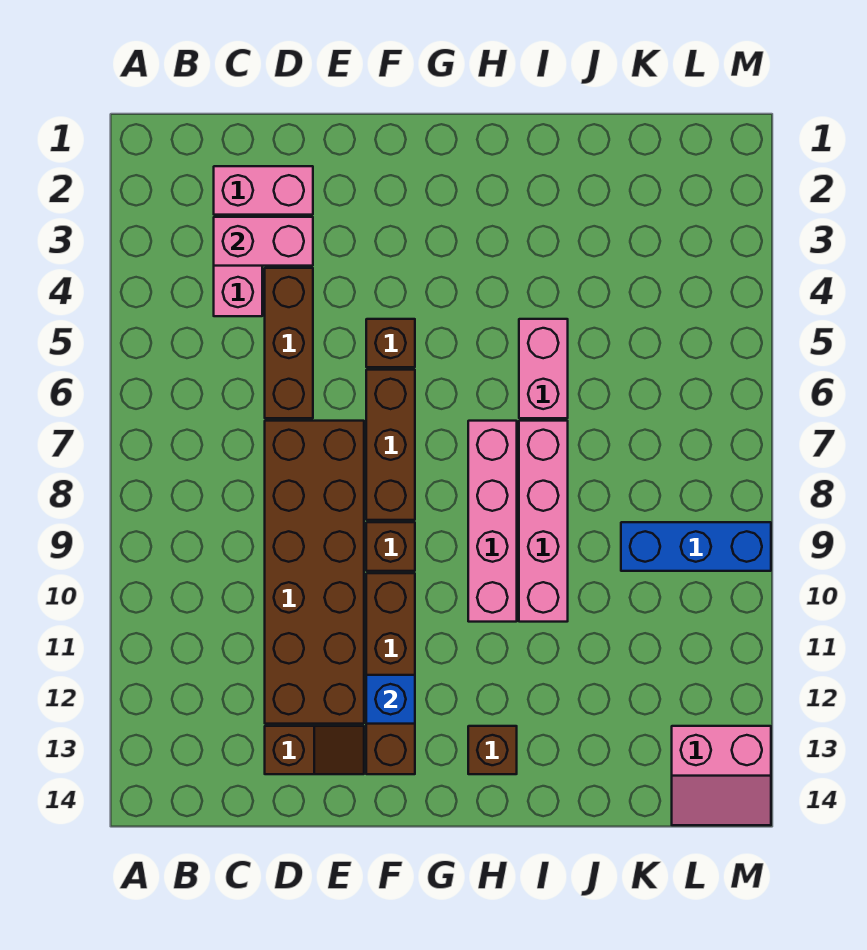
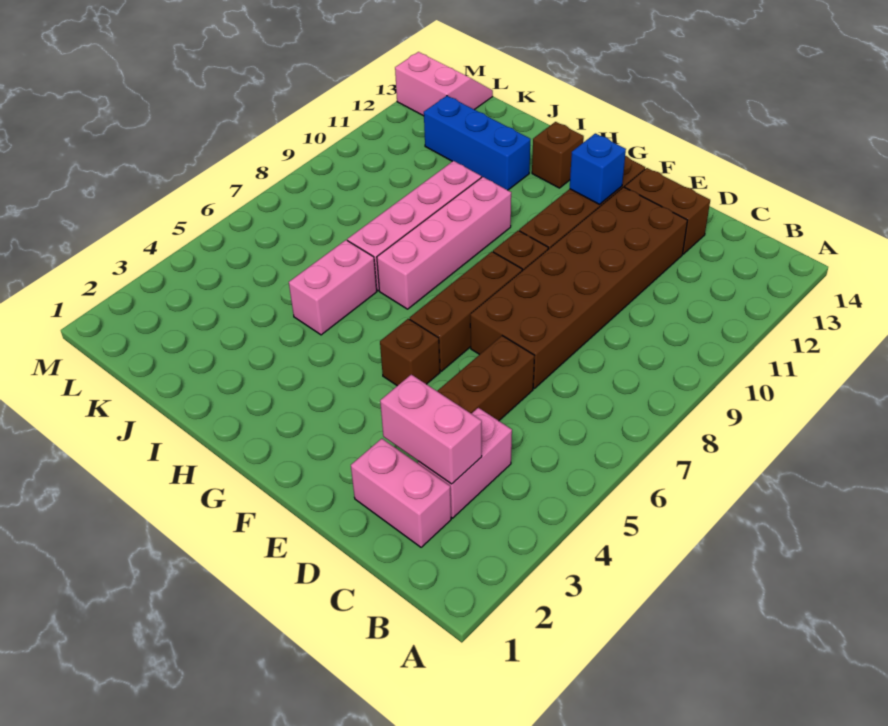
brown 1x2 slope [265,726,364,774] -> brown 1x2 brick [625,168,710,254]
blue 1x3 brick [621,522,771,571] -> blue 1x3 brick moved to [424,96,531,190]

